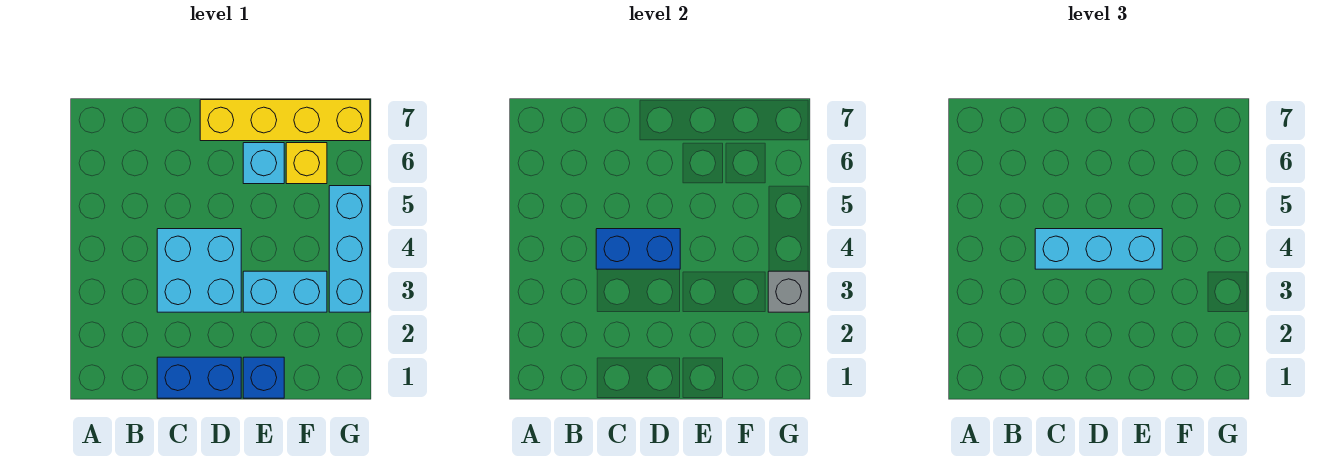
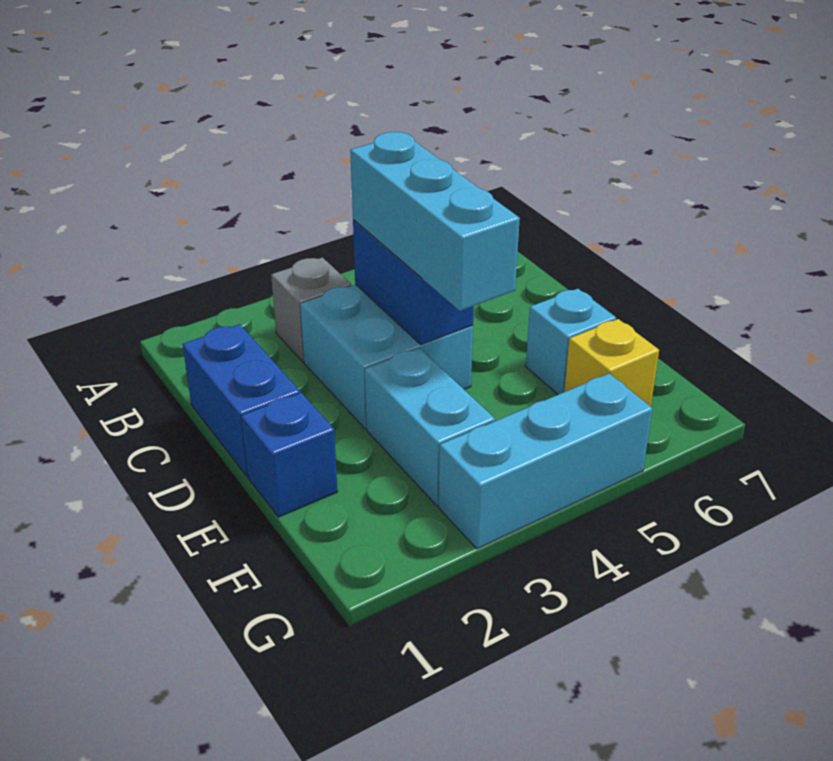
yellow 1x4 brick [200,100,370,141] -> none
grey 1x1 brick [768,271,809,312] -> grey 1x1 brick moved to [271,257,351,362]

